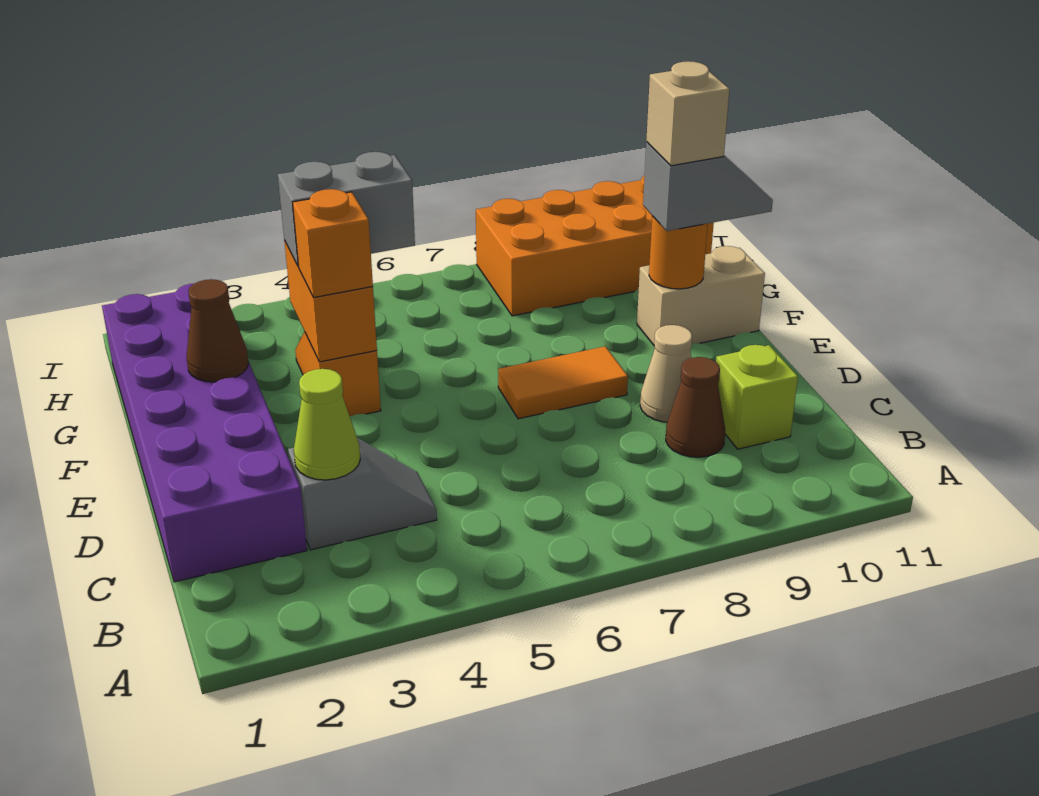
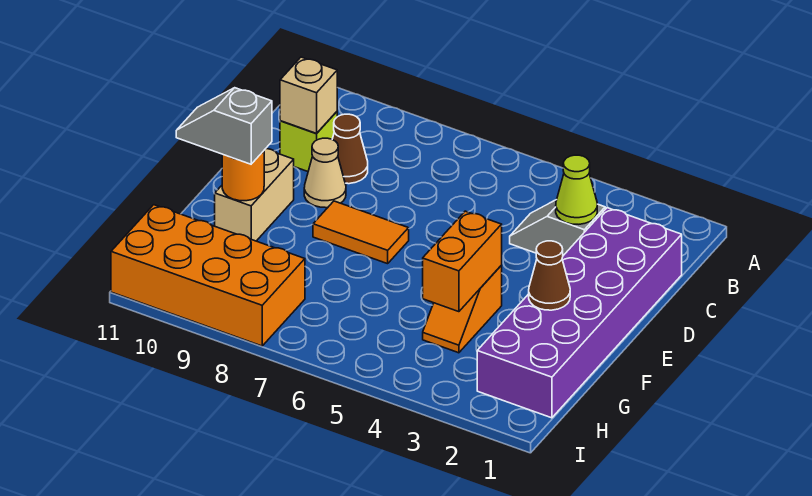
orange 1x1 brick [293,189,373,297] -> none
tan 1x2 brick [637,246,765,345] -> tan 1x2 brick turned to [215,149,294,241]
tan 1x1 brick [646,61,729,166] -> tan 1x1 brick moved to [280,57,337,133]
grey 1x2 brick [278,152,415,267] -> none

